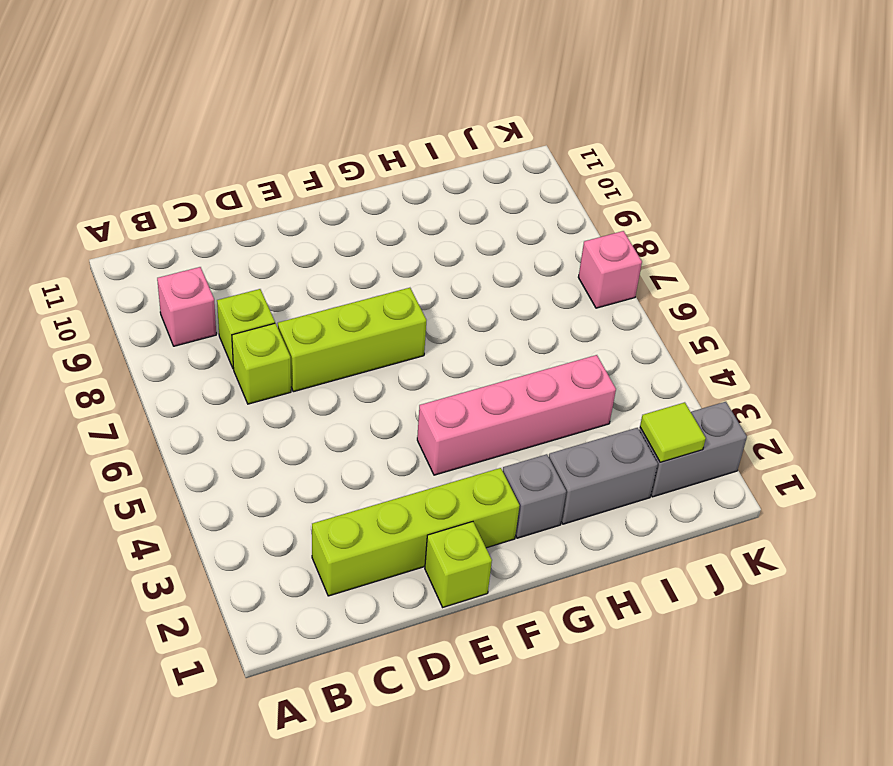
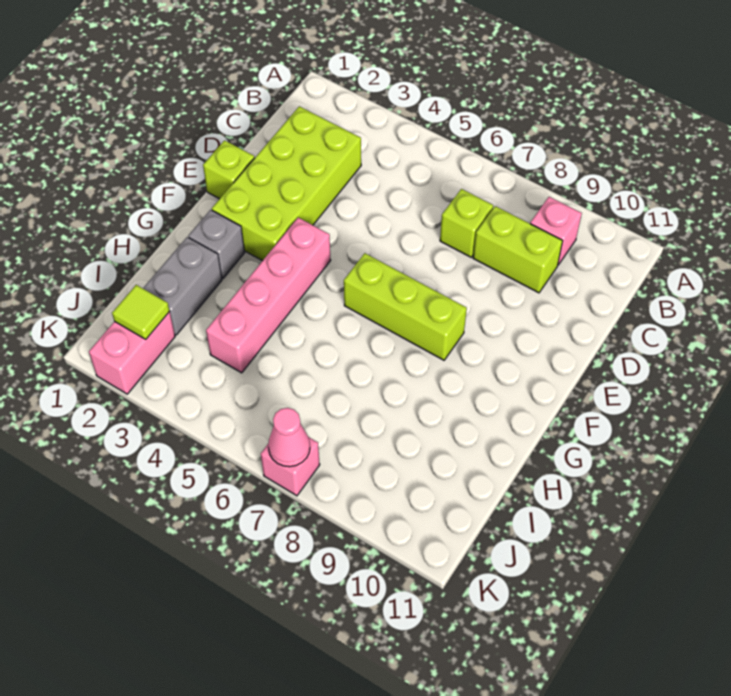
lime 1x4 brick [312,468,520,596] -> lime 2x4 brick [212,106,361,261]
lime 1x1 brick [217,289,275,369] -> lime 1x2 brick [473,206,563,293]
lime 1x3 brick [278,288,426,392] -> lime 1x3 brick turned to [344,253,467,360]
grey 1x2 brick [639,402,747,497] -> pink 1x2 brick [89,312,175,394]
none -> pink 1x1 cone [268,408,310,467]

